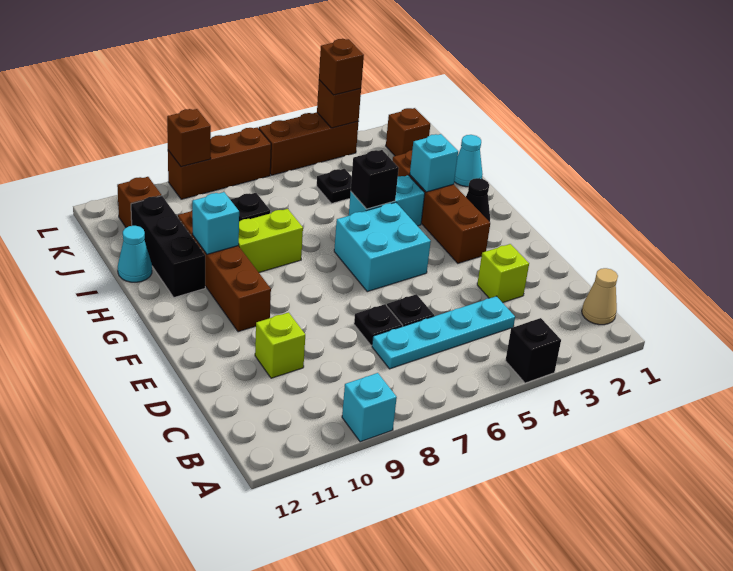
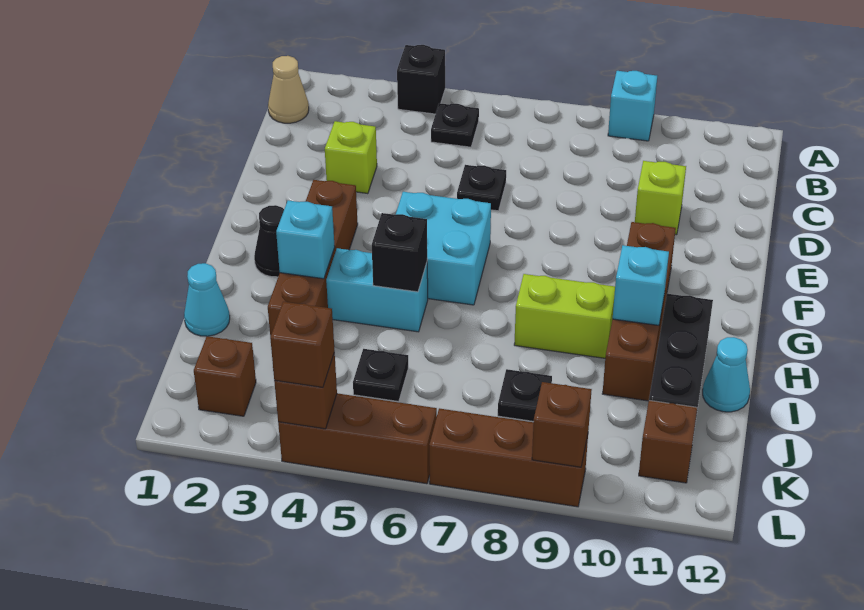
cyan 1x4 plate [372,296,515,369] -> none
black 1x1 plate [354,304,403,346] -> black 1x1 plate moved to [431,103,479,147]

